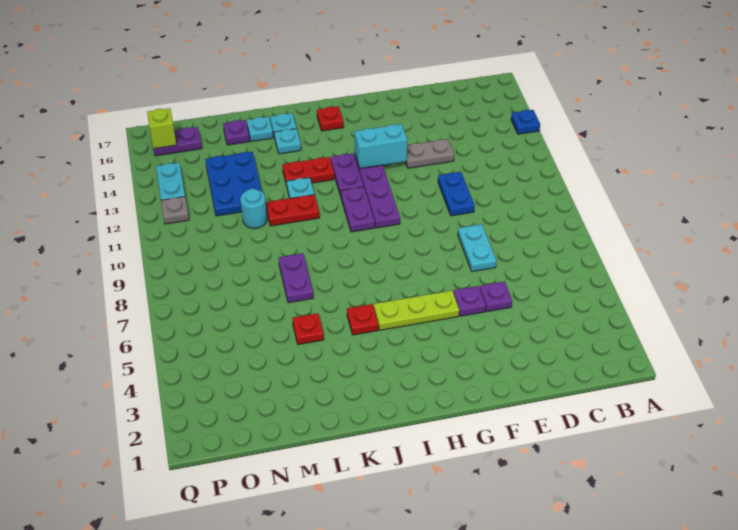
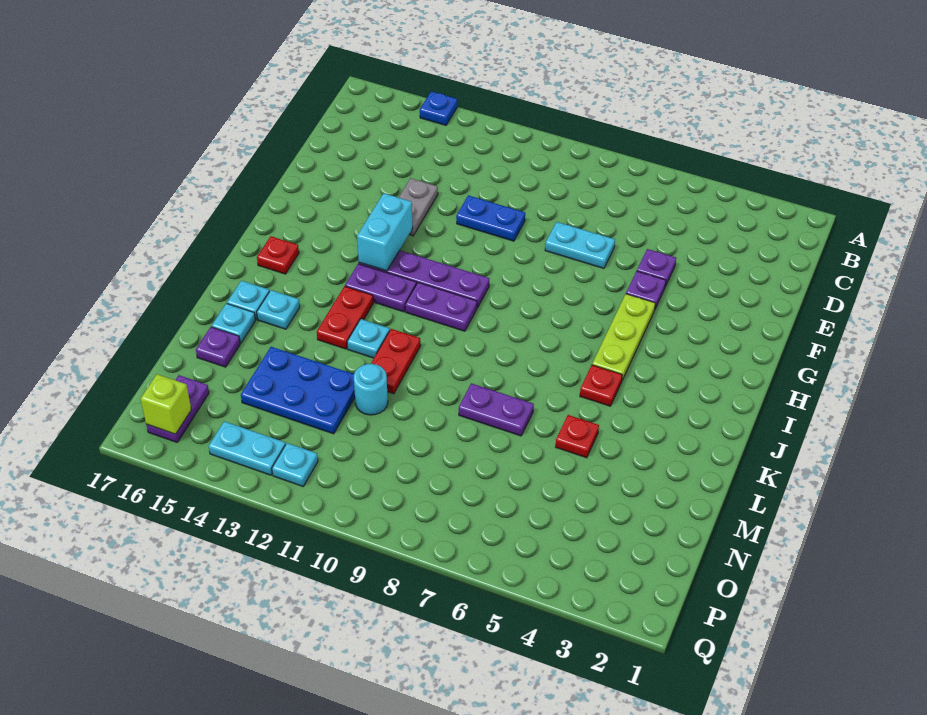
grey 1x1 plate [161,197,189,224] -> cyan 1x1 plate [272,443,318,486]

